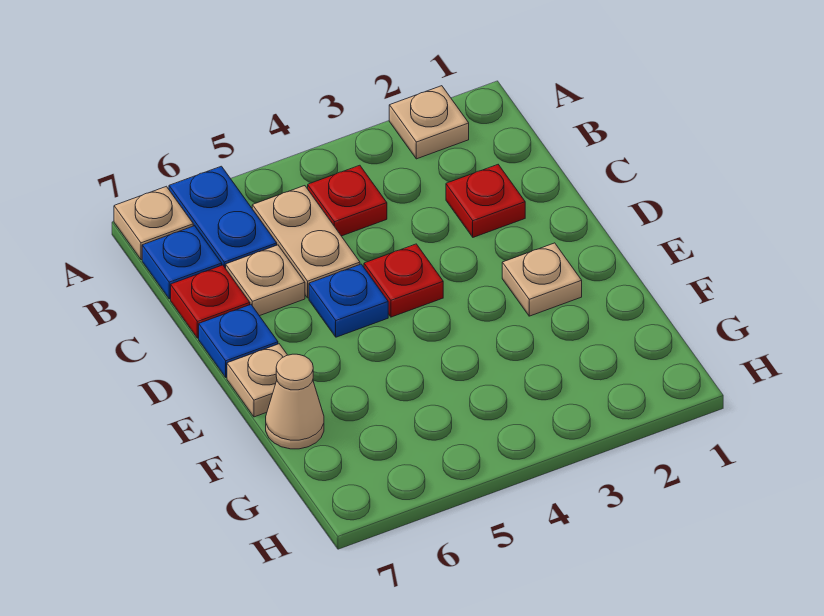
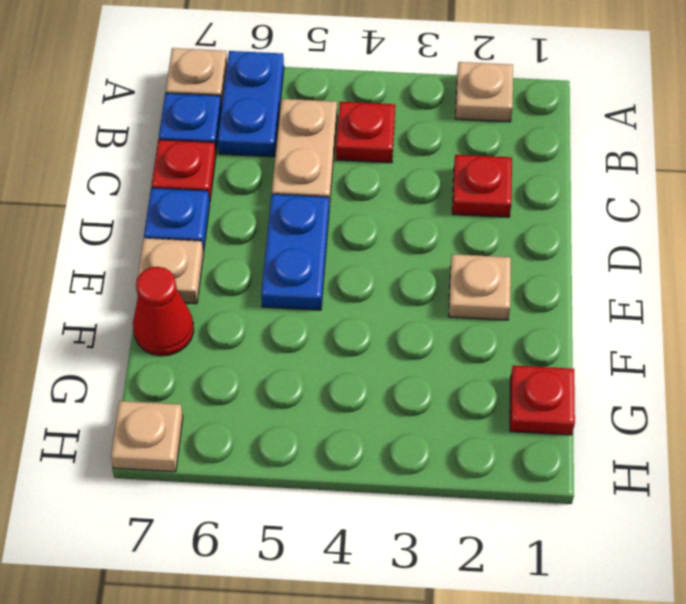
tan 1x1 plate [226,245,305,316] -> tan 1x1 plate moved to [111,401,183,472]
red 1x1 plate [364,244,443,317] -> red 1x1 plate moved to [510,365,575,435]
blue 1x1 plate [309,264,388,337] -> blue 1x2 plate [261,194,329,310]
tan 1x1 cone [266,354,324,449] -> red 1x1 cone [133,267,194,356]

